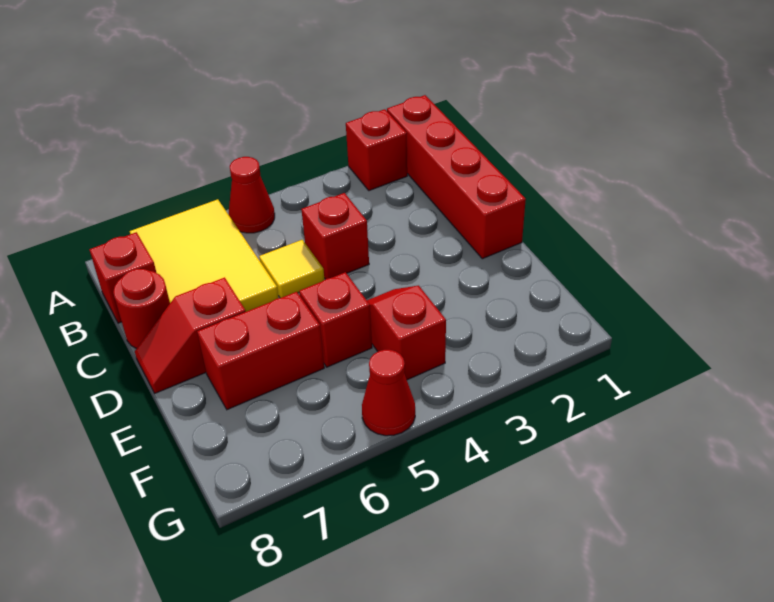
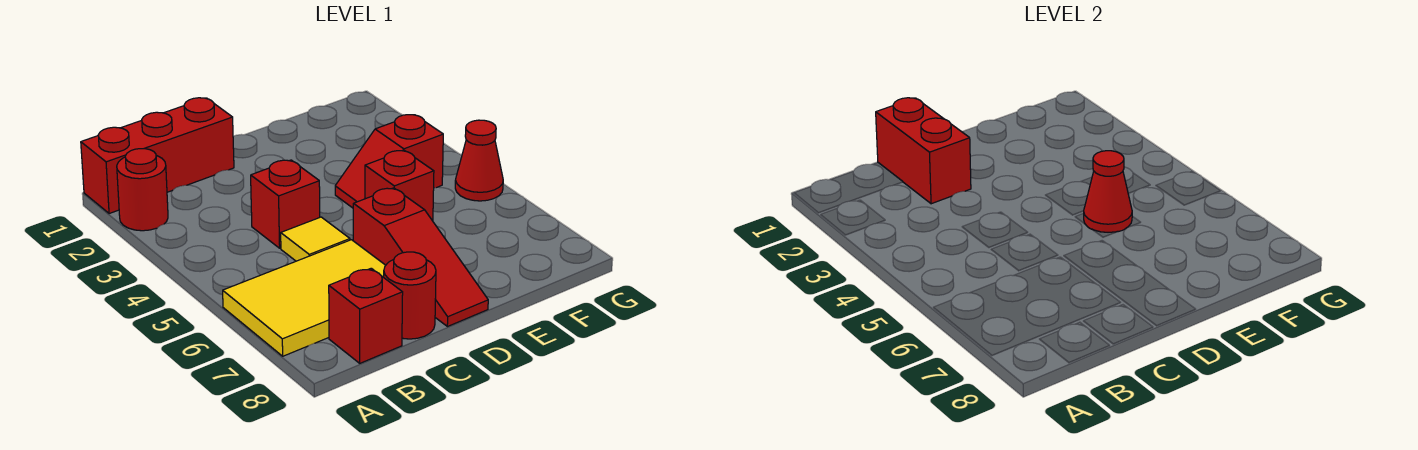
red 1x4 brick [387,95,526,259] -> red 1x3 brick [81,98,234,214]
red 1x1 brick [346,109,407,191] -> red 1x1 round brick [117,149,168,231]
red 1x1 cone [229,157,275,233] -> red 1x1 cone moved to [1084,151,1132,232]
red 1x2 slope [135,277,246,393] -> red 1x3 slope [353,188,488,327]
red 1x2 brick [197,292,324,410] -> red 1x2 brick moved to [876,98,971,204]

